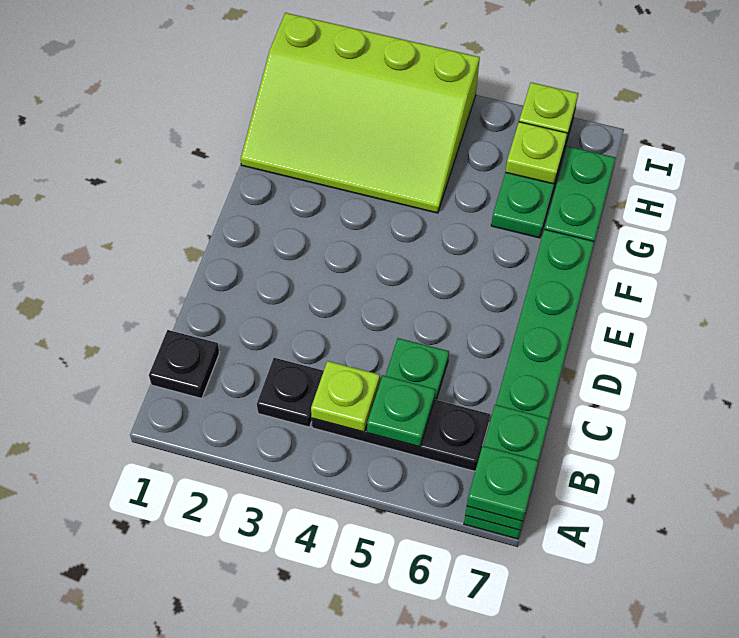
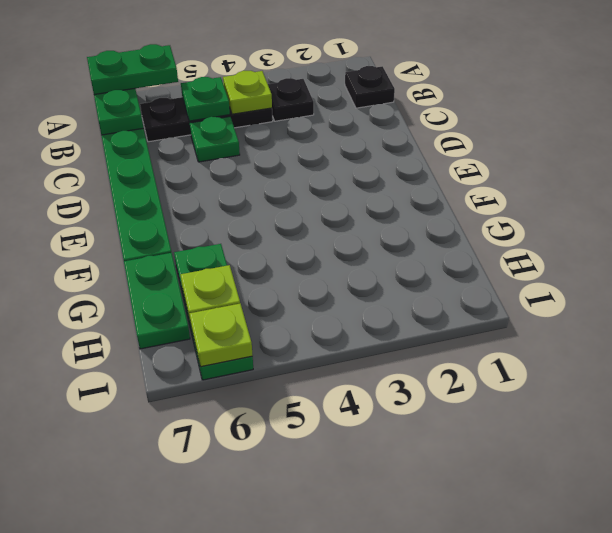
green 1x1 plate [467,446,538,521] -> green 1x2 plate [87,44,178,95]
lime 3x4 slope [241,13,480,213] -> none

